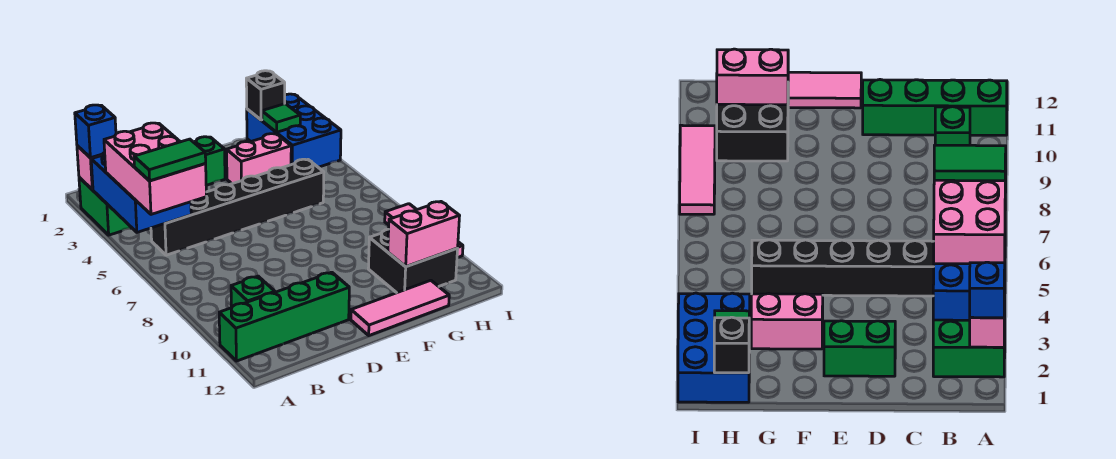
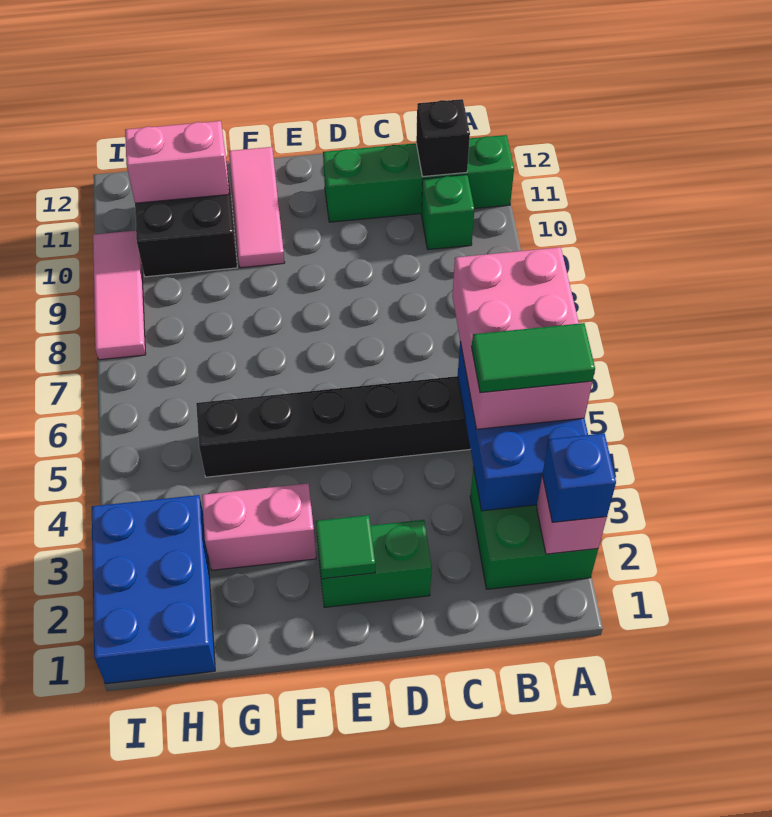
green 1x2 tile [134,139,206,181] -> green 1x2 tile moved to [472,323,595,393]
pink 1x3 tile [351,280,449,335] -> pink 1x3 tile turned to [229,147,285,268]
black 1x1 brick [246,71,285,120] -> black 1x1 brick moved to [416,99,470,176]
green 1x1 tile [262,104,300,132] -> green 1x1 tile moved to [316,515,375,579]

